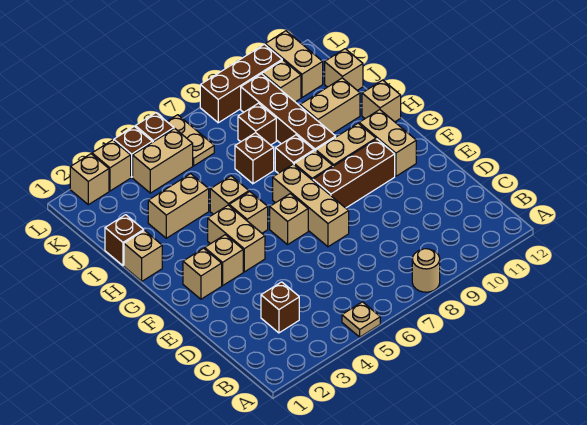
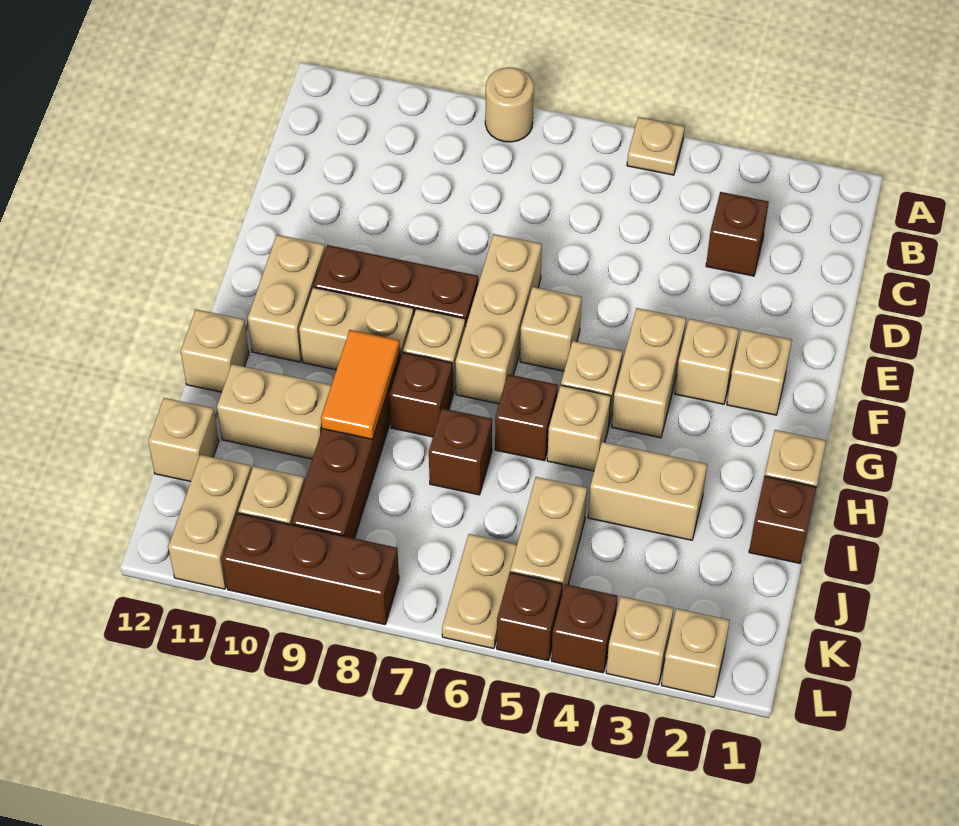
none -> orange 1x2 tile [321,330,400,439]
brown 1x1 brick [238,103,276,145] -> brown 1x1 brick moved to [495,374,558,461]
tan 1x2 brick [133,129,193,193] -> tan 1x2 brick turned to [510,477,587,593]

